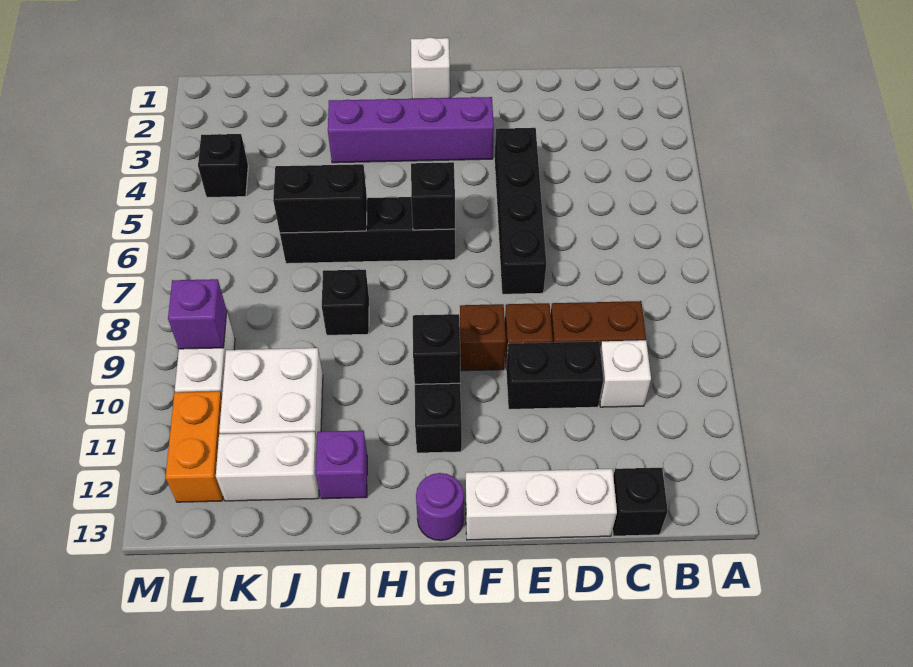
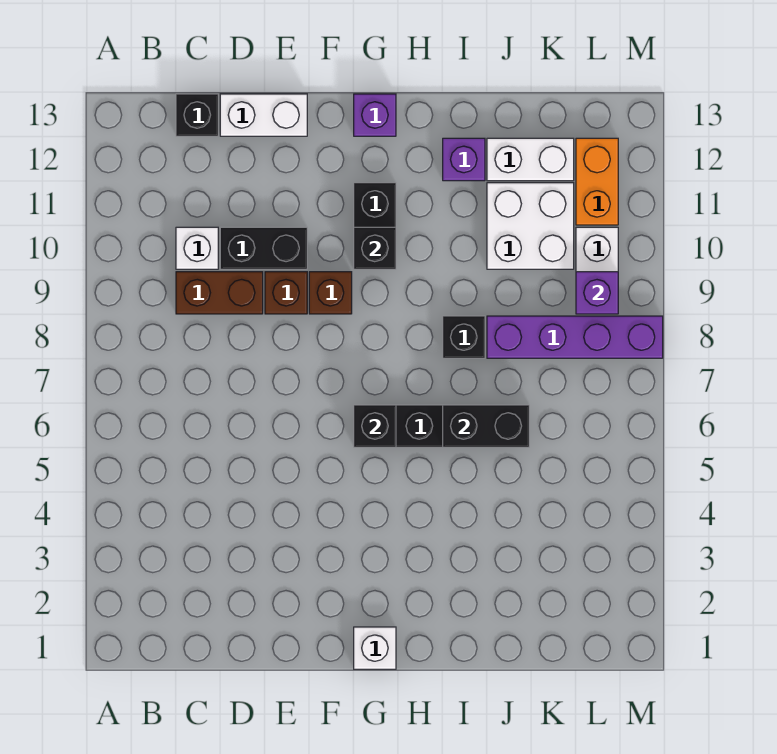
white 1x3 brick [465,469,617,540] -> white 1x2 brick [220,94,307,136]
black 1x4 brick [495,128,546,294] -> none
purple 1x4 brick [328,97,494,163] -> purple 1x4 brick moved to [487,316,663,358]
purple 1x1 round brick [416,473,464,540] -> purple 1x1 brick [354,94,396,136]
black 1x1 brick [198,134,248,197] -> none

